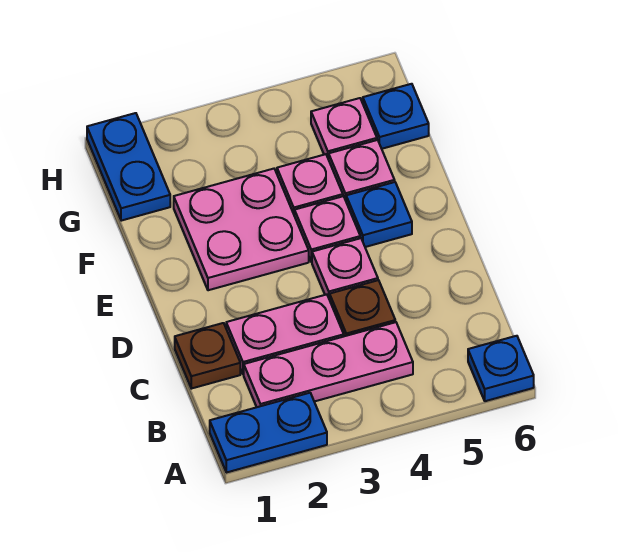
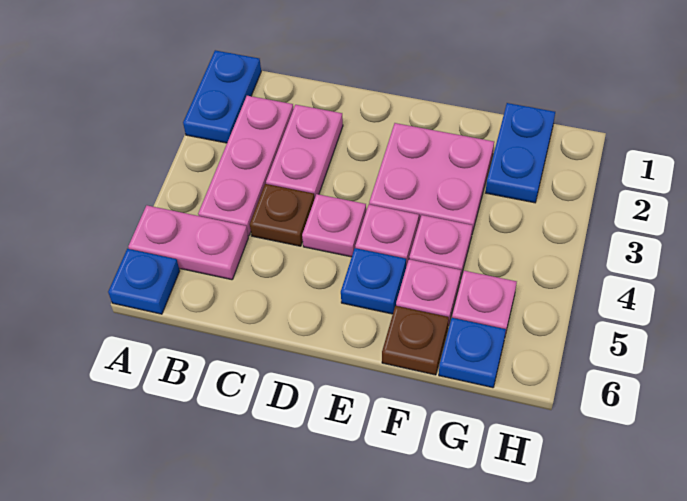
none -> pink 1x2 plate [128,205,248,280]
brown 1x1 plate [175,323,240,389] -> brown 1x1 plate moved to [382,306,449,375]
blue 1x2 plate [87,113,170,221] -> blue 1x2 plate turned to [486,103,555,203]

